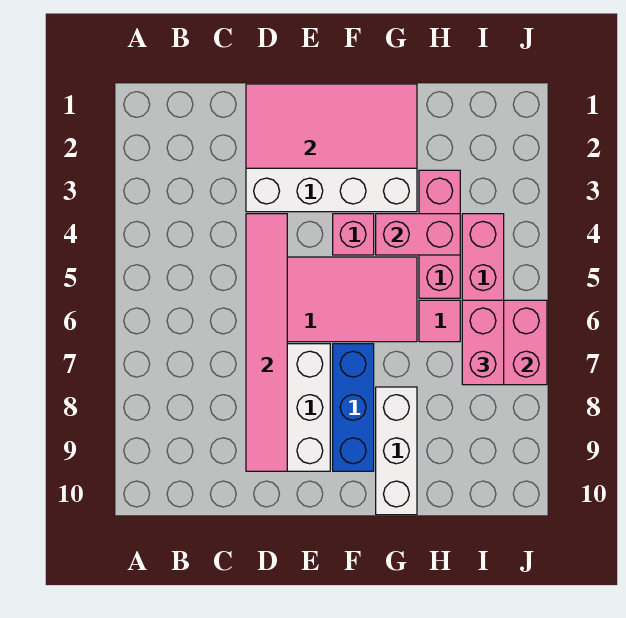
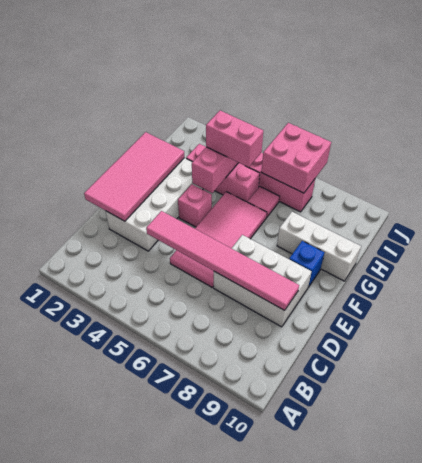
blue 1x3 brick [333,344,374,471] -> blue 1x1 brick [289,241,325,287]
pink 1x2 brick [462,300,504,385] -> pink 1x2 brick moved to [206,111,263,167]

